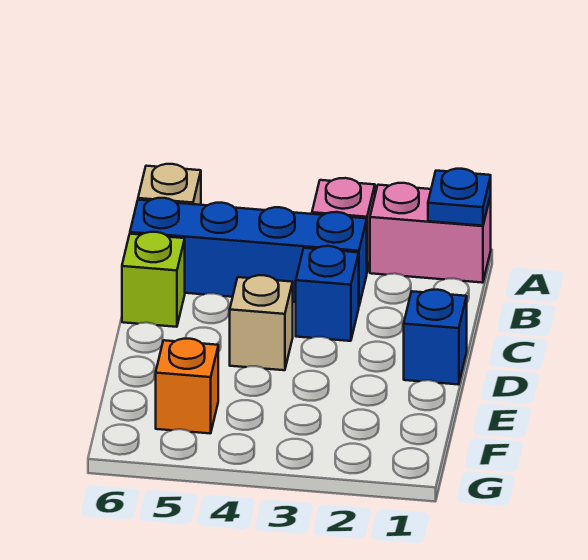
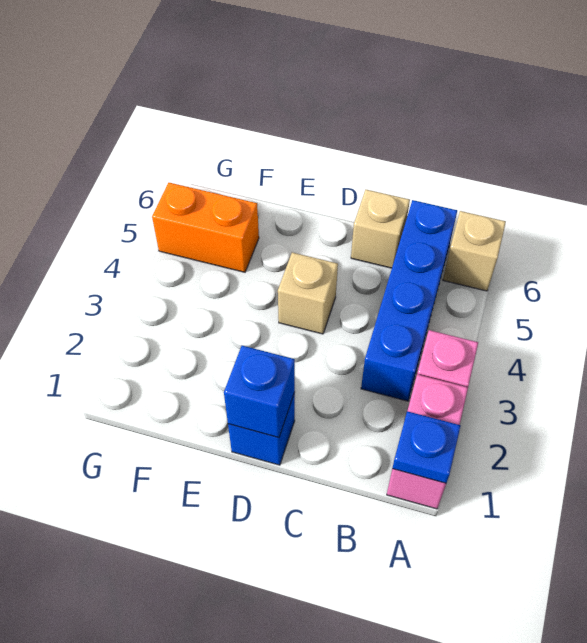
blue 1x1 brick [296,246,359,341] -> blue 1x1 brick moved to [224,346,295,438]
lime 1x1 brick [122,232,185,327] -> tan 1x1 brick [351,190,410,268]
orange 1x1 brick [156,339,218,434] -> orange 1x2 brick [152,183,259,272]

